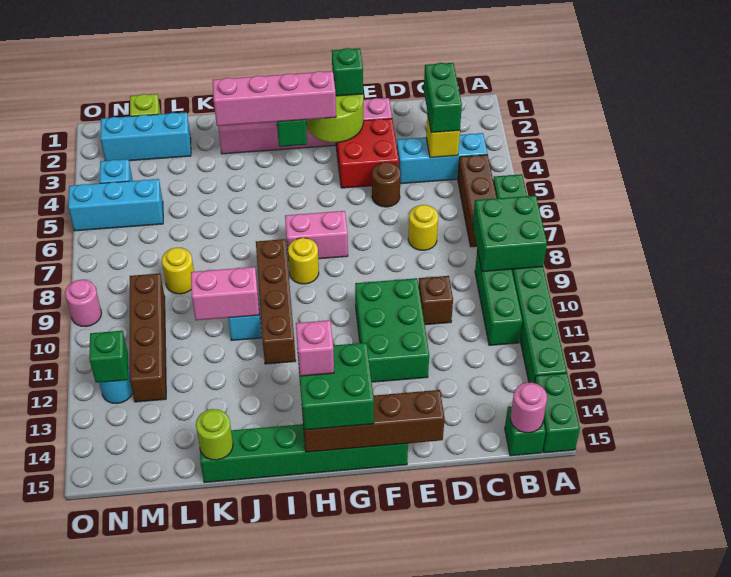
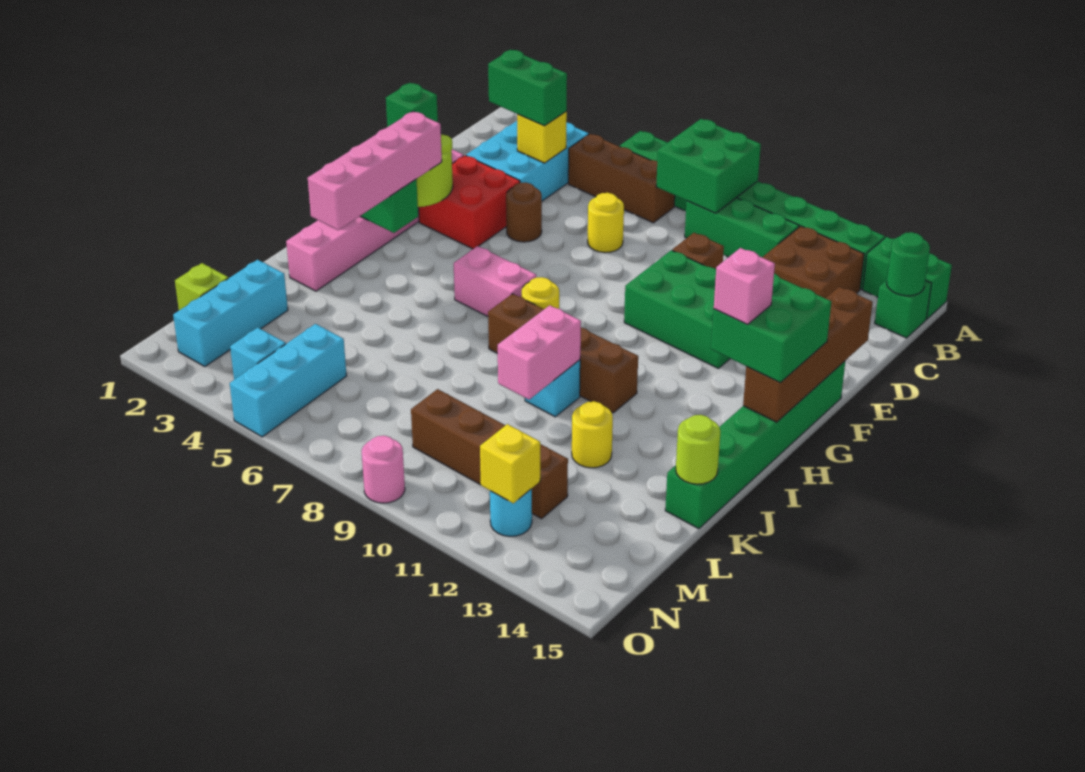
cyan 1x3 brick [397,133,487,184] -> cyan 2x3 brick [466,121,589,201]
none -> brown 2x2 brick [762,226,864,298]
pink 1x1 round brick [511,382,547,433] -> green 1x1 round brick [887,232,930,296]
pink 1x2 brick [285,211,348,261] -> pink 1x2 brick turned to [454,246,536,316]
yellow 1x1 round brick [162,248,194,294] -> yellow 1x1 round brick moved to [572,401,613,468]
green 1x1 brick [89,331,128,383] -> yellow 1x1 brick [480,424,540,503]

